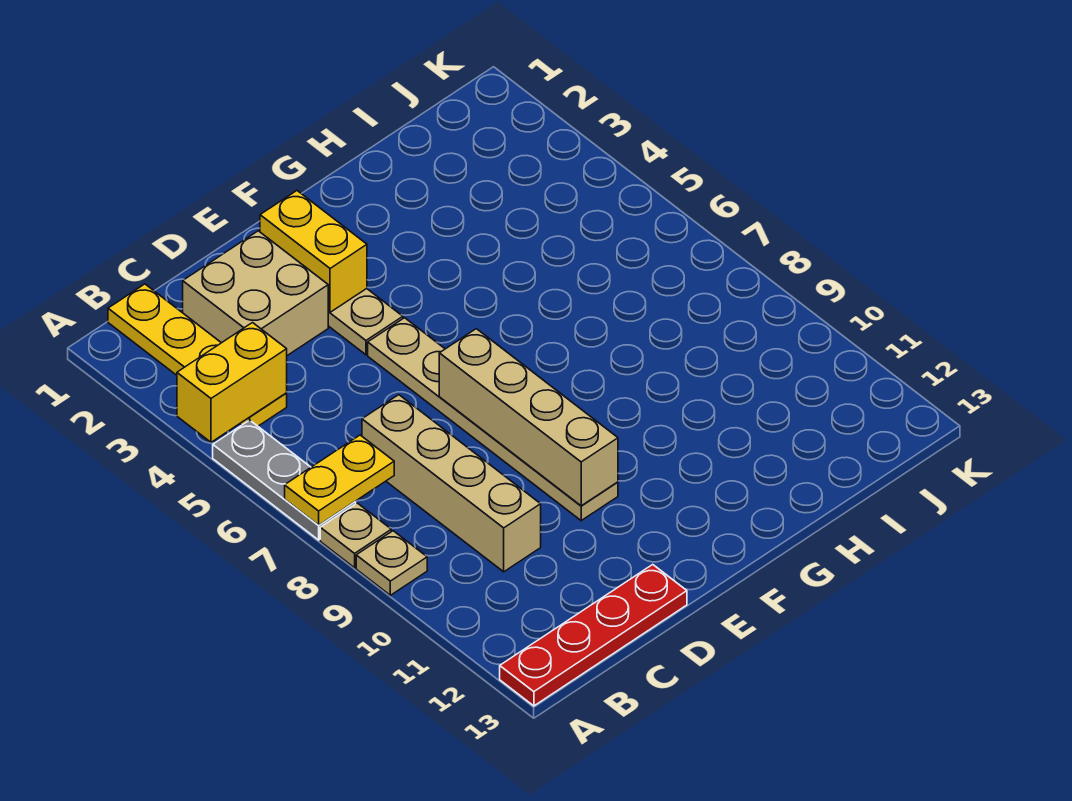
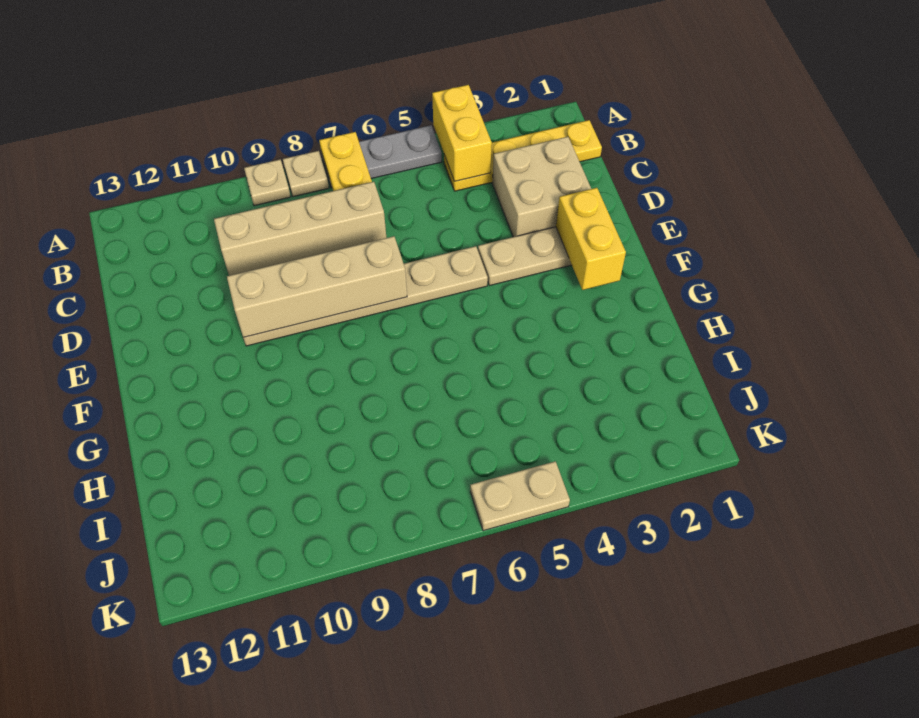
red 1x4 plate [500,565,687,706] -> none
yellow 1x2 brick [260,191,367,312] -> yellow 1x2 brick turned to [556,188,626,290]
none -> tan 1x2 plate [470,461,570,531]

